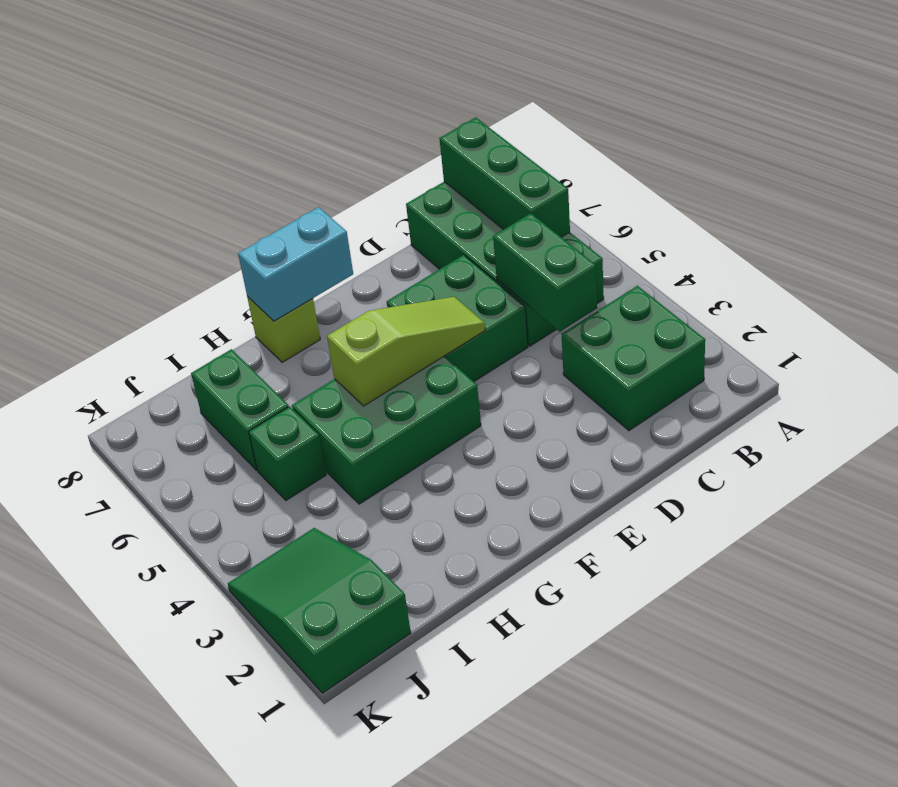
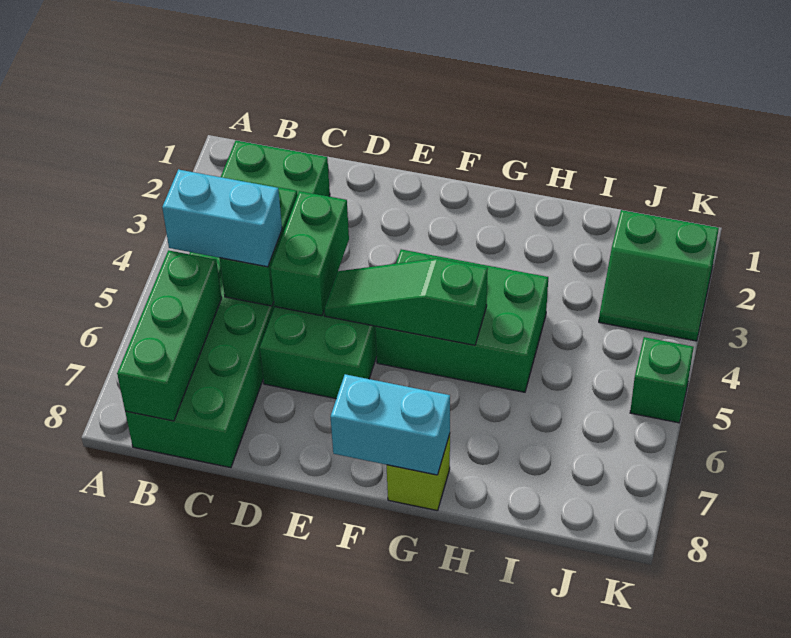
none -> cyan 1x2 brick [162,169,282,267]
lime 1x3 slope [327,297,485,406] -> green 1x3 slope [324,258,488,345]
green 1x1 brick [249,406,326,500] -> green 1x1 brick moved to [630,337,694,423]
green 1x2 brick [191,349,289,470] -> green 1x2 brick moved to [271,191,349,316]
green 2x3 slope [228,528,411,693] -> green 2x2 slope [599,210,719,341]

